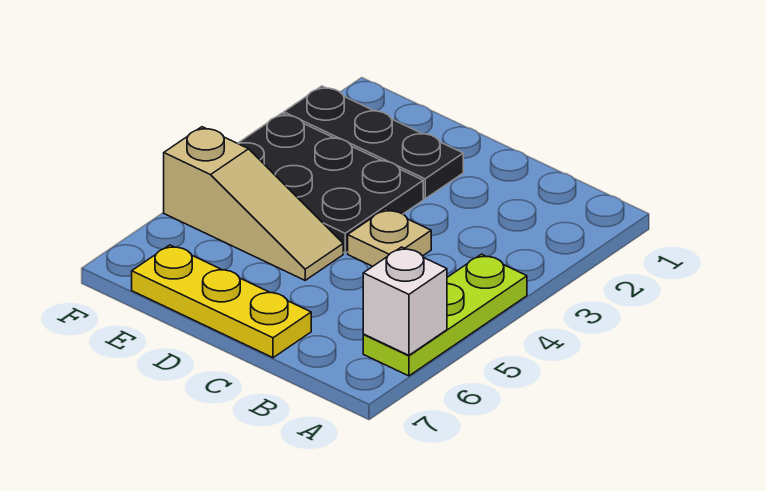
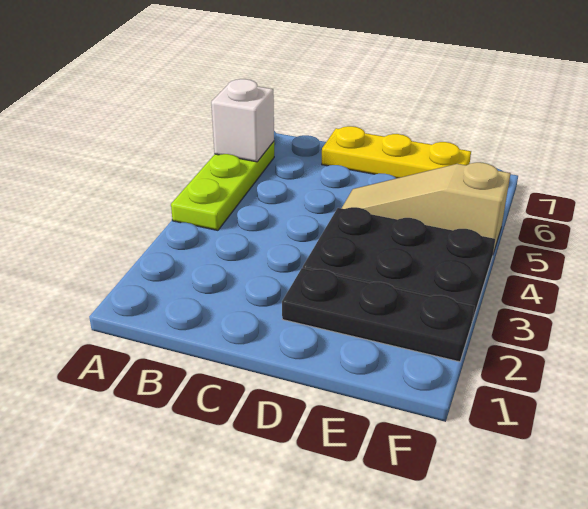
tan 1x1 plate [348,209,431,266] -> none

